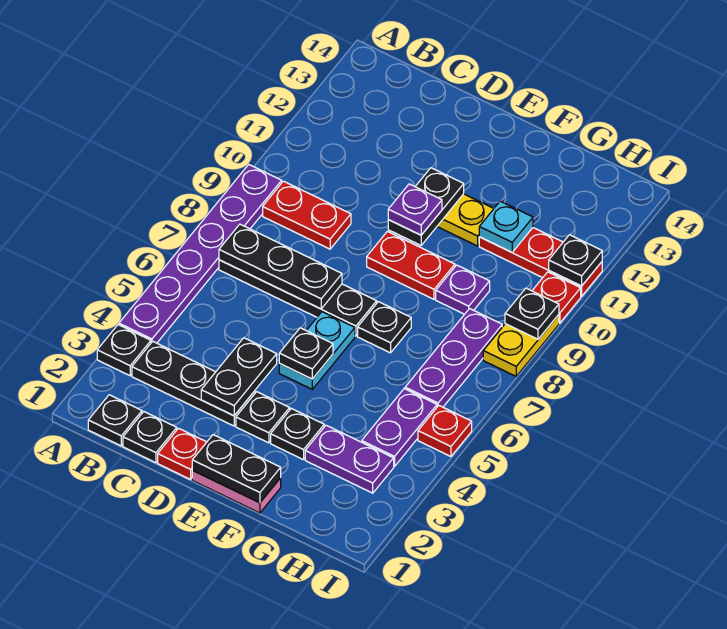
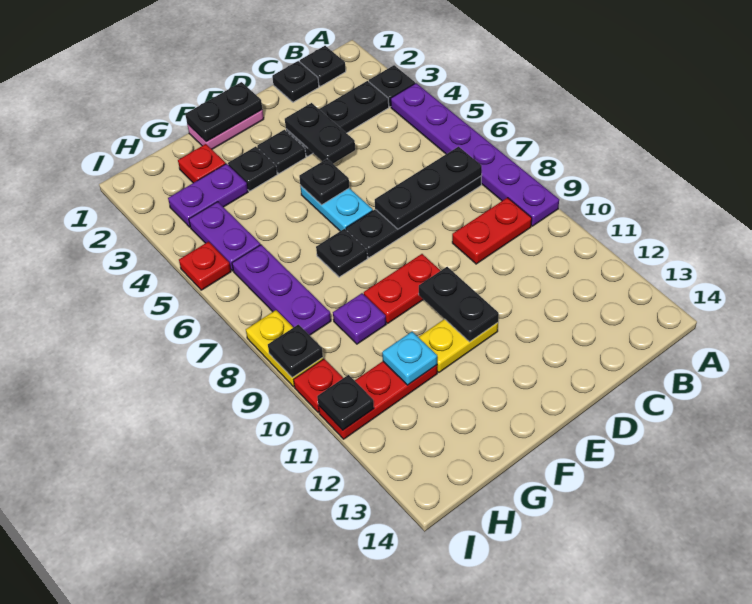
red 1x1 plate [158,428,207,479] -> red 1x1 plate moved to [178,144,226,183]
purple 1x1 plate [388,184,442,235] -> none

